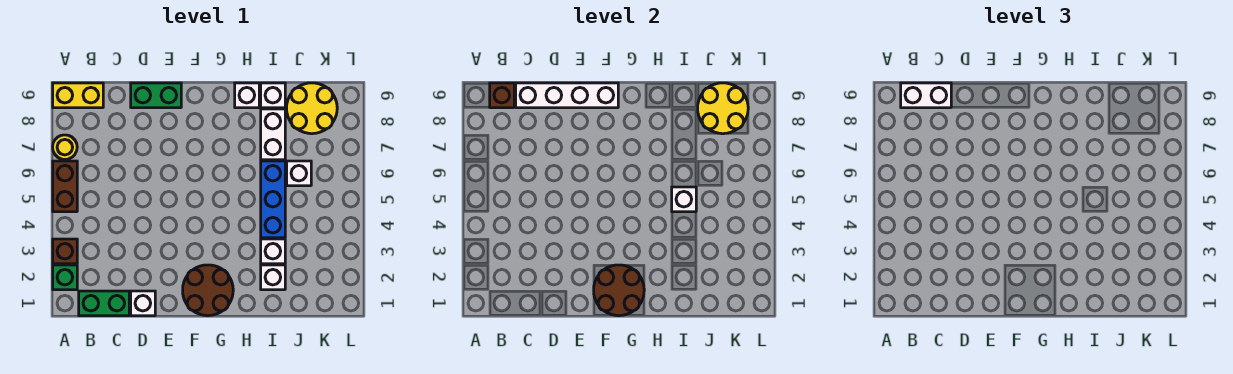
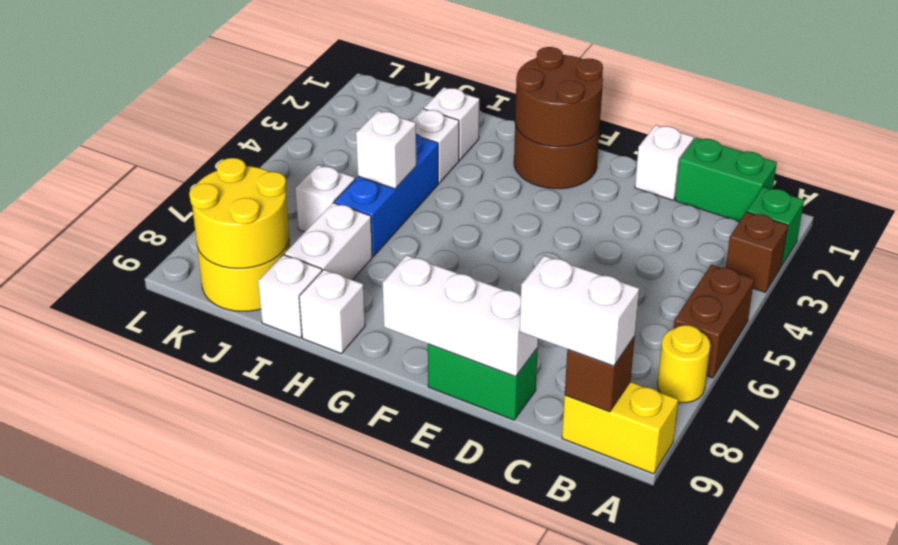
white 1x4 brick [516,83,618,108] -> white 1x3 brick [383,255,538,376]

